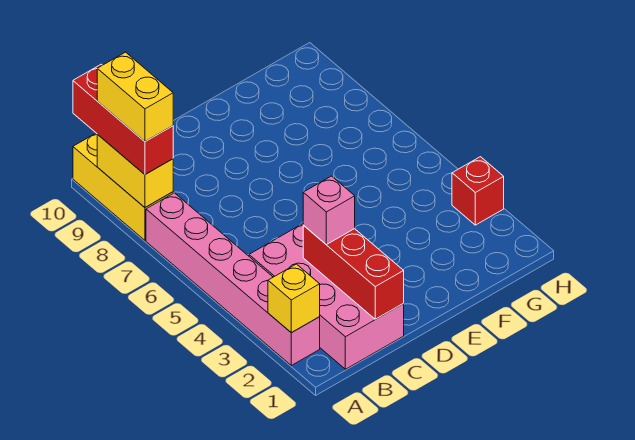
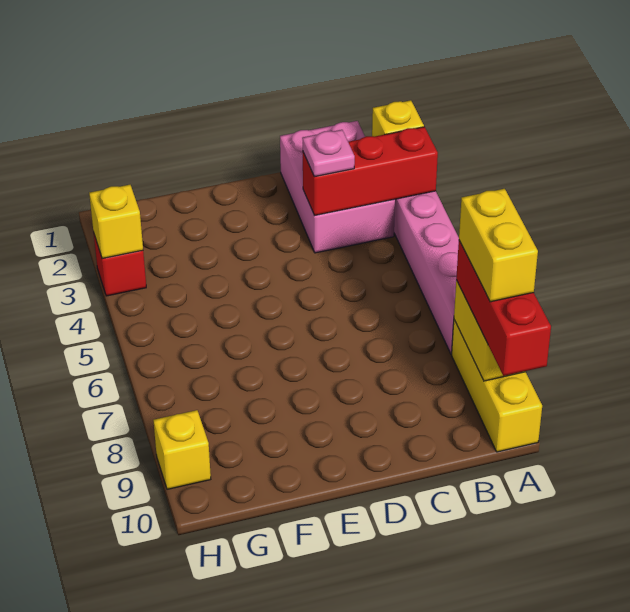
pink 2x4 brick [249,224,404,369] -> pink 2x3 brick [280,121,395,253]
red 1x3 brick [303,225,404,319] -> red 1x3 brick turned to [303,127,438,216]
pink 1x1 brick [303,176,355,245] -> pink 1x1 plate [302,130,355,177]
none -> yellow 1x1 brick [89,185,143,259]
none -> yellow 1x1 brick [153,410,211,489]

